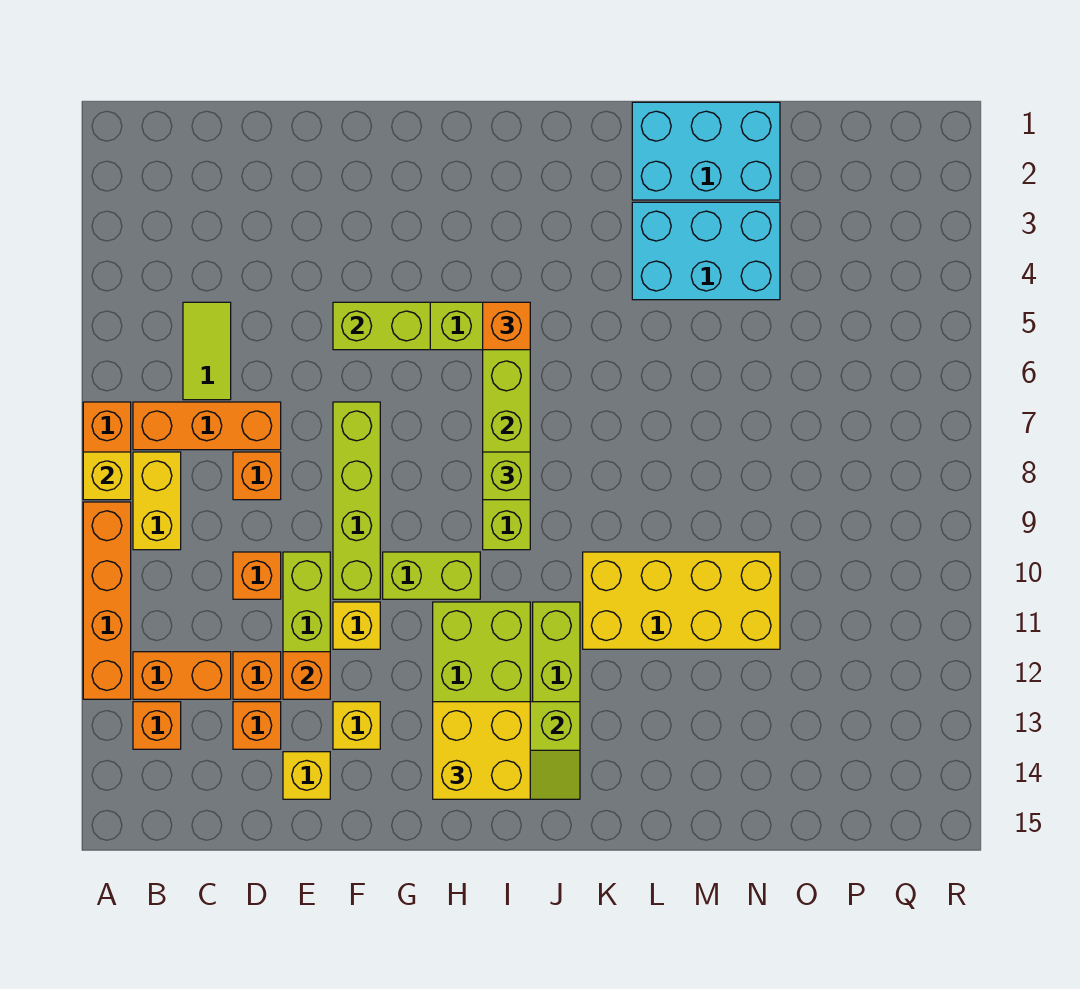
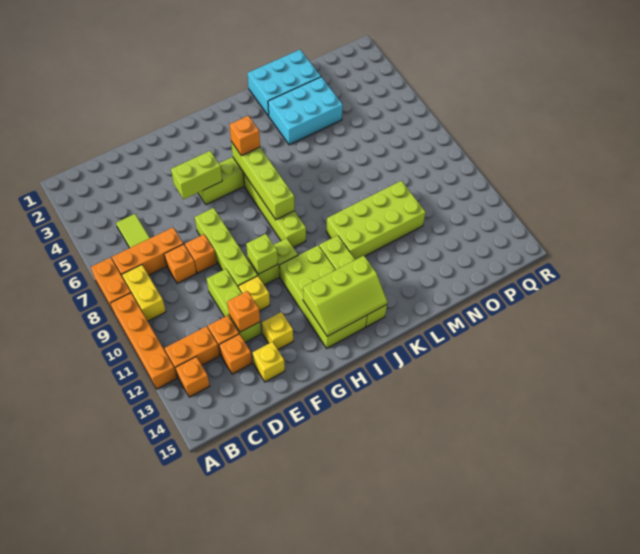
yellow 1x1 brick [83,452,131,500] -> none
orange 1x1 brick [233,552,281,599] -> orange 1x1 brick moved to [185,234,217,273]
yellow 2x2 brick [433,702,530,799] -> none
lime 1x1 brick [483,452,530,500] -> lime 1x1 brick moved to [246,234,278,274]
yellow 2x4 brick [583,552,780,649] -> lime 2x4 brick [326,181,426,260]

